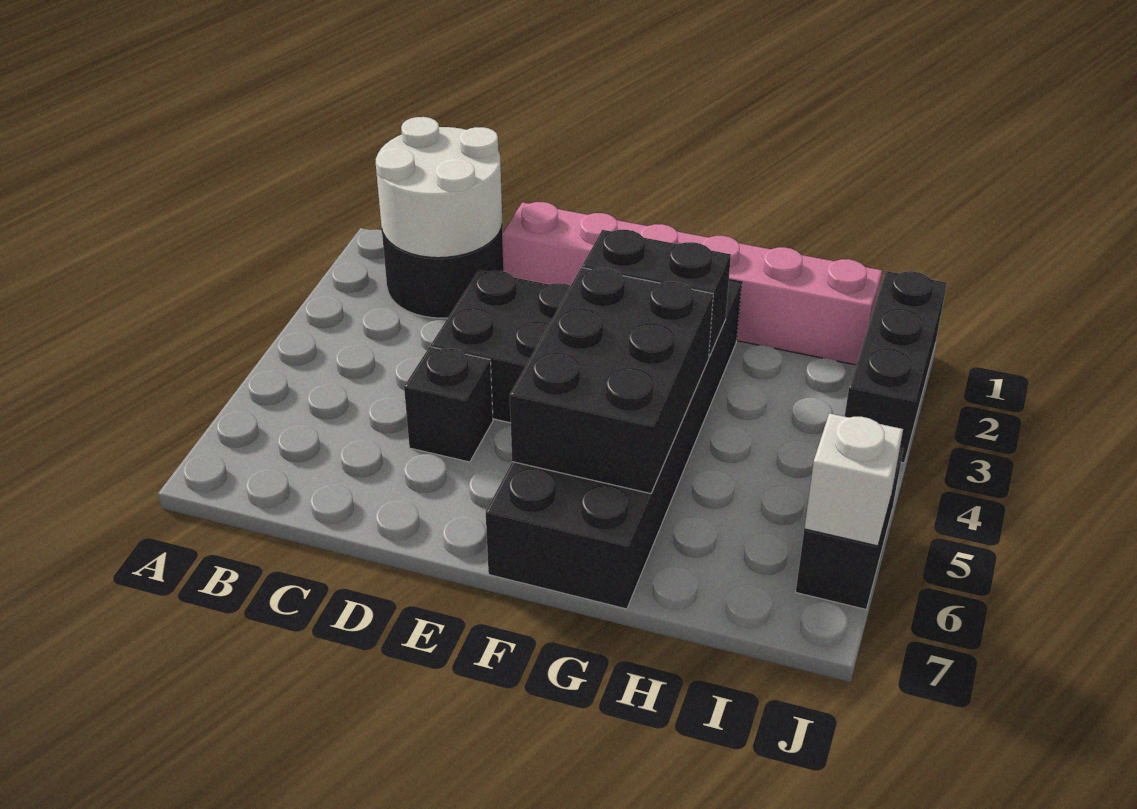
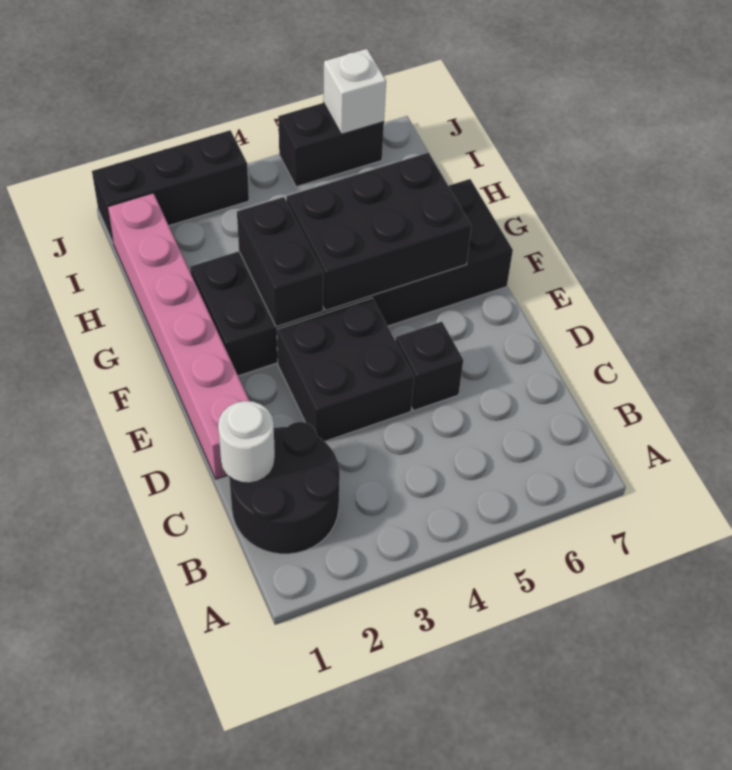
white 2x2 round brick [376,117,502,258] -> white 1x1 round brick [218,401,275,483]

